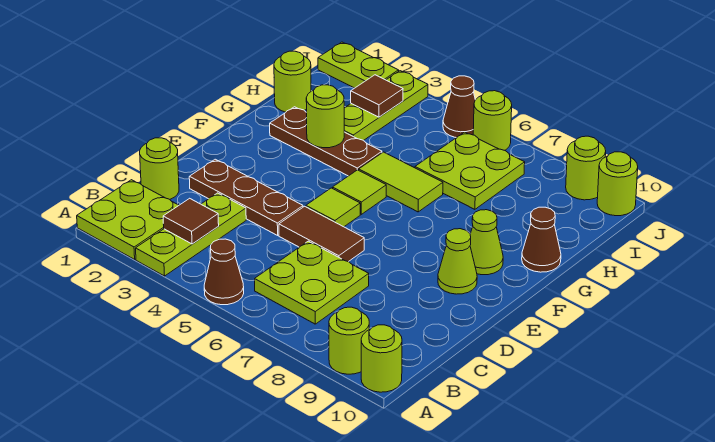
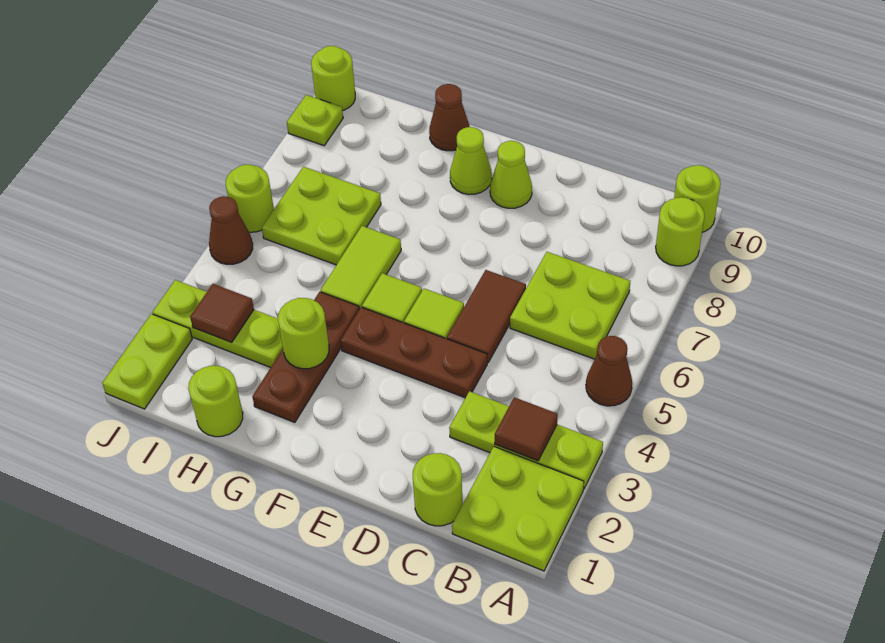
brown 1x3 plate [189,159,303,235] -> brown 1x3 plate turned to [340,307,487,398]
lime 1x1 round brick [566,136,606,200] -> lime 1x1 plate [287,95,343,146]

